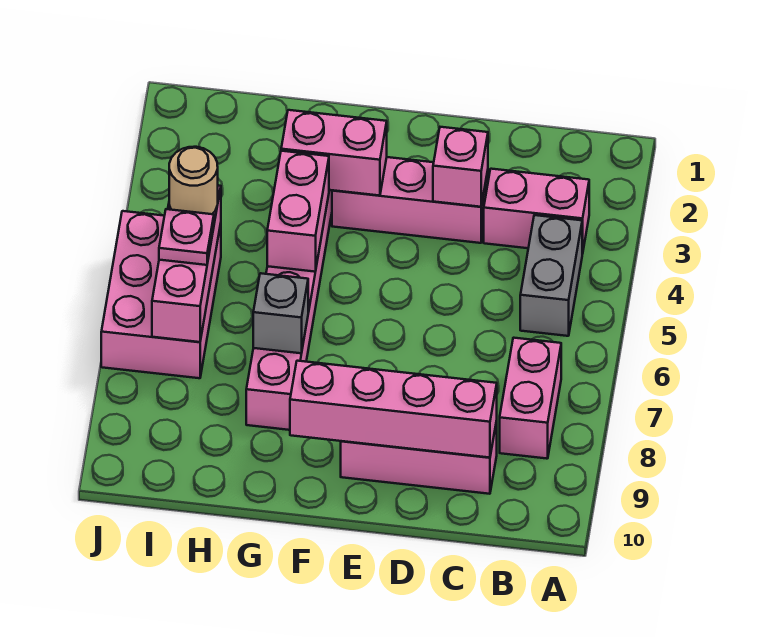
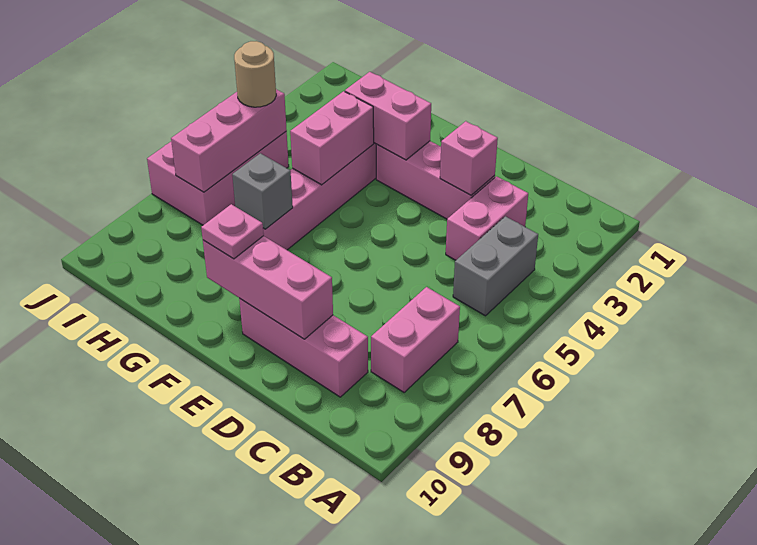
pink 1x2 brick [484,169,589,254] -> pink 1x2 brick turned to [446,176,528,260]
pink 1x4 brick [290,361,497,458] -> pink 1x3 brick [203,236,333,339]
pink 1x1 plate [159,209,214,265] -> pink 1x1 plate moved to [201,204,264,259]

